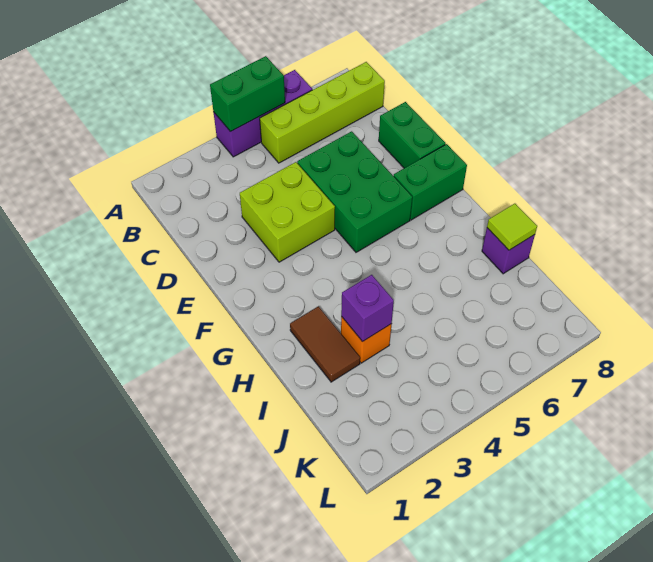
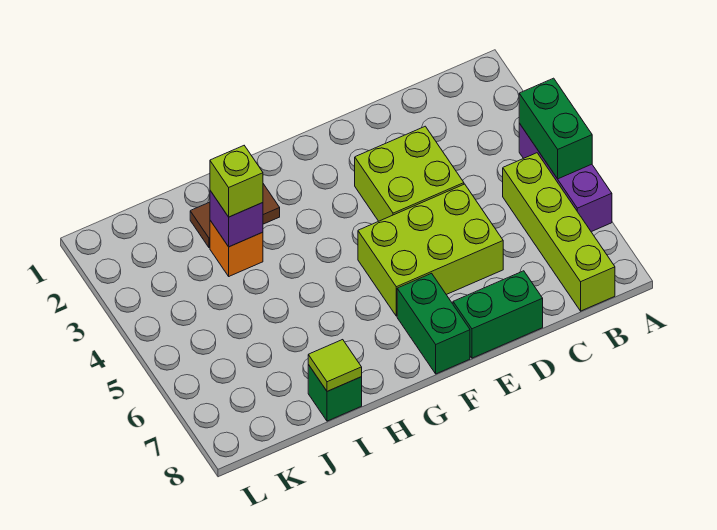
green 2x3 brick [297,131,412,252] -> lime 2x3 brick [358,184,503,316]
none -> lime 1x1 brick [210,146,263,217]
purple 1x1 brick [482,228,535,274] -> green 1x1 brick [308,365,362,421]

